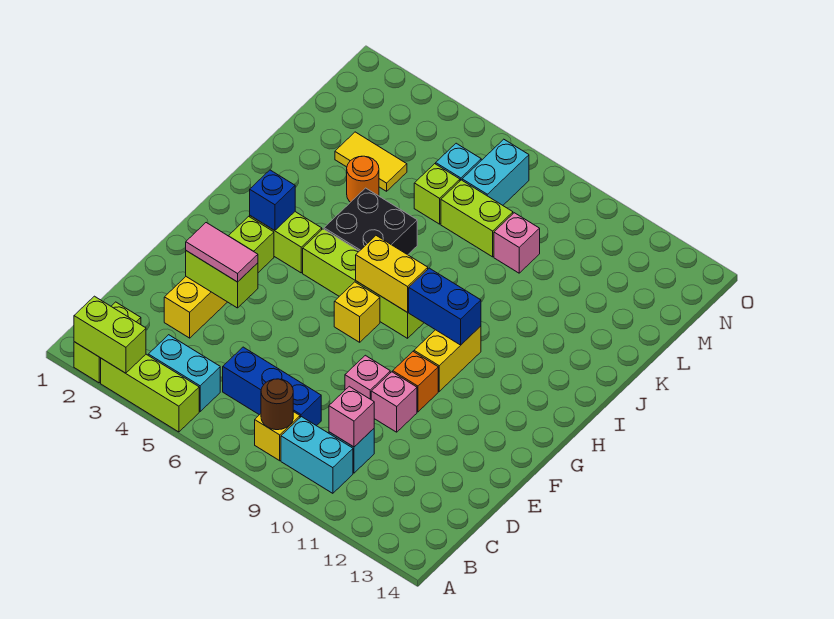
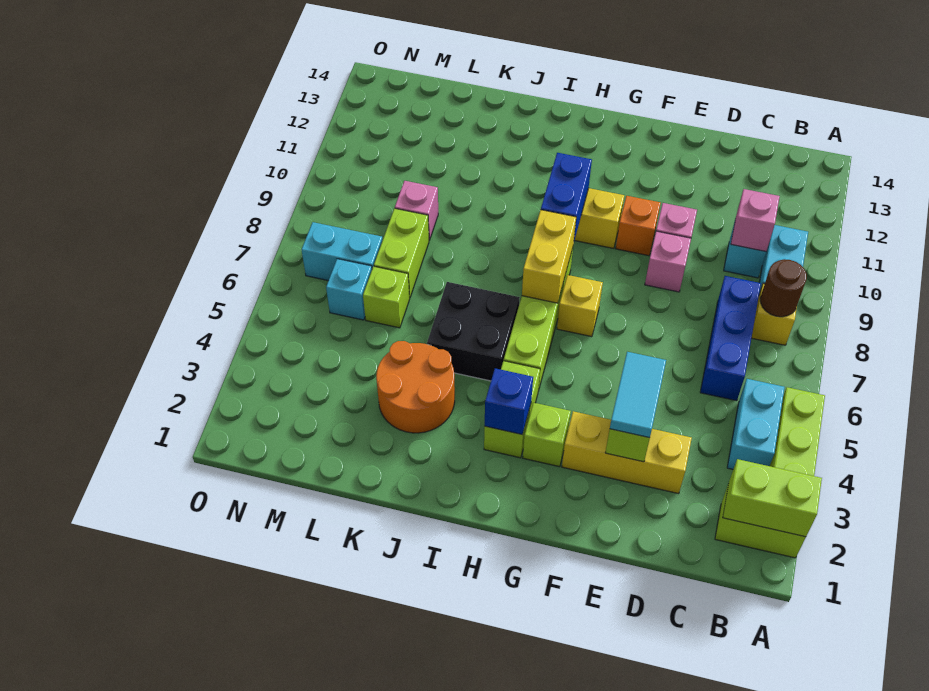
lime 1x2 brick [74,296,146,373] -> lime 1x2 brick turned to [723,459,822,537]
pink 1x2 tile [186,223,258,282] -> cyan 1x2 tile [610,352,666,438]
orange 1x1 round brick [347,156,379,202] -> orange 2x2 round brick [376,341,455,433]
yellow 1x2 tile [335,132,407,191] -> none

